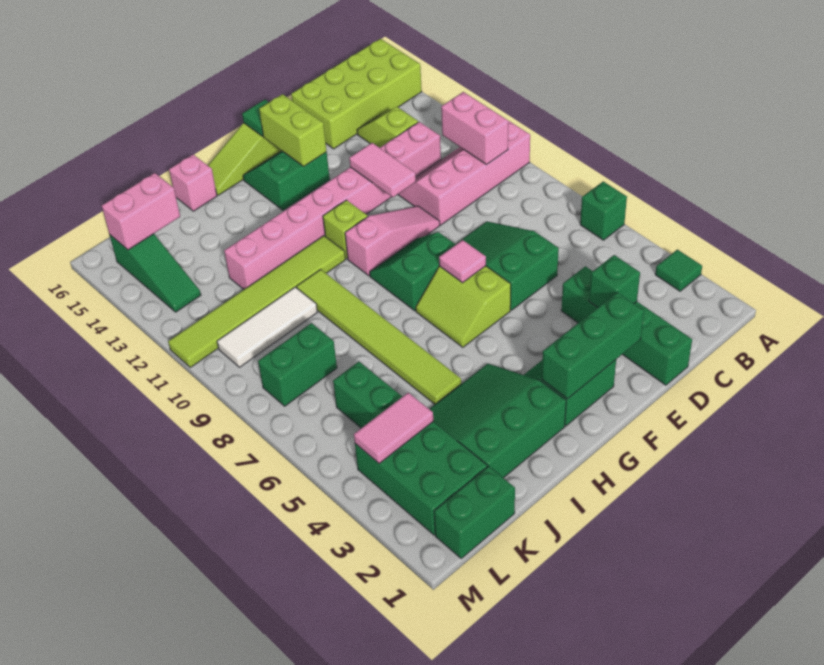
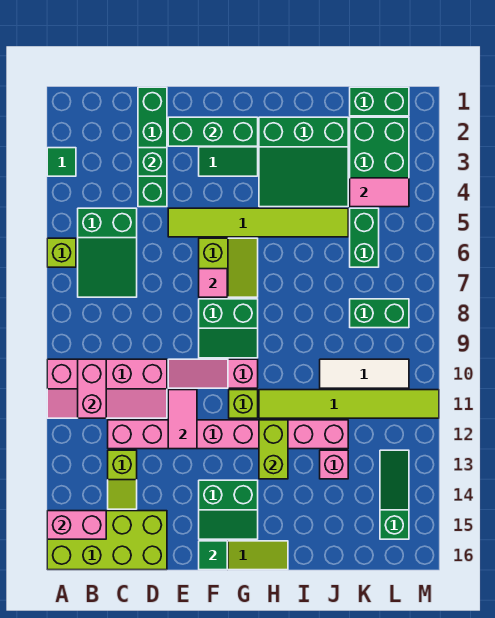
green 1x1 brick [580,181,627,240] -> lime 1x1 brick [47,238,76,267]
green 2x3 slope [456,222,559,310] -> green 2x3 slope moved to [78,208,137,297]
lime 1x2 brick [259,94,327,166] -> lime 1x2 brick moved to [259,420,288,479]
lime 1x6 tile [296,269,461,404] -> lime 1x6 tile turned to [168,208,348,237]
pink 1x1 brick [169,155,217,211] -> pink 1x1 brick moved to [320,450,348,479]
pink 1x2 brick [102,173,180,250] -> pink 1x2 brick moved to [47,511,106,539]

